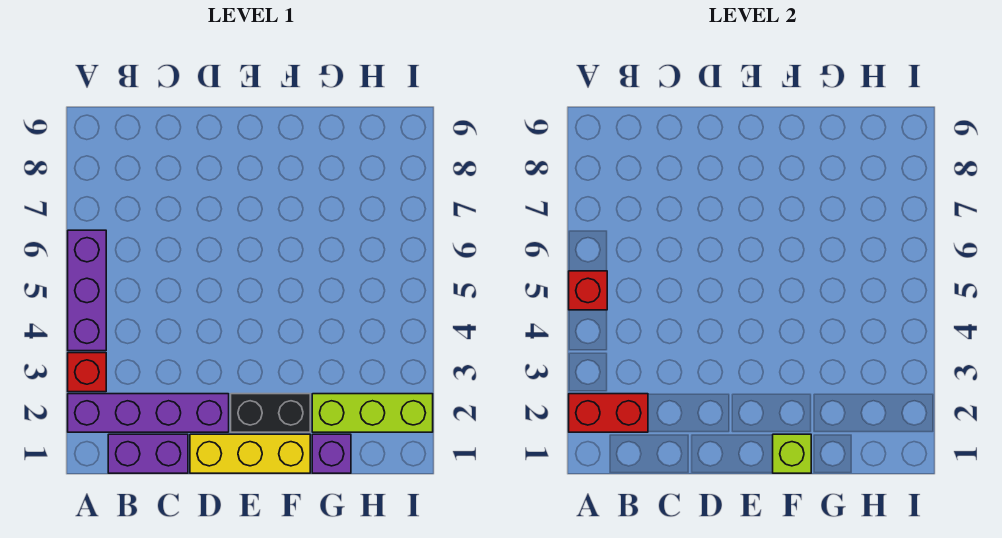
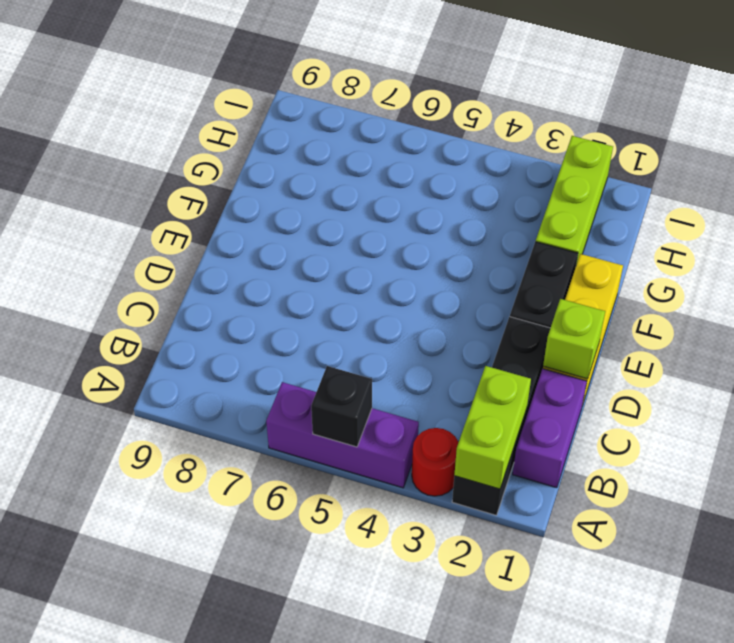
purple 1x4 brick [68,394,229,432] -> black 1x4 brick [452,317,550,515]
red 1x2 brick [569,394,648,432] -> lime 1x2 brick [454,366,531,489]
red 1x1 brick [68,353,106,392] -> red 1x1 round brick [412,428,459,496]
red 1x1 brick [569,271,607,310] -> black 1x1 brick [311,366,372,447]
lime 1x1 brick [773,434,811,473] -> lime 1x1 brick moved to [543,299,605,379]
purple 1x1 brick [312,434,351,473] -> none

